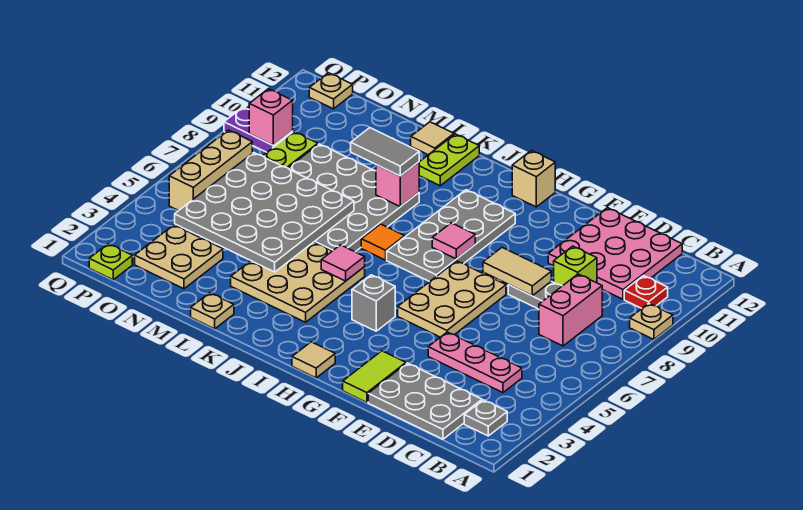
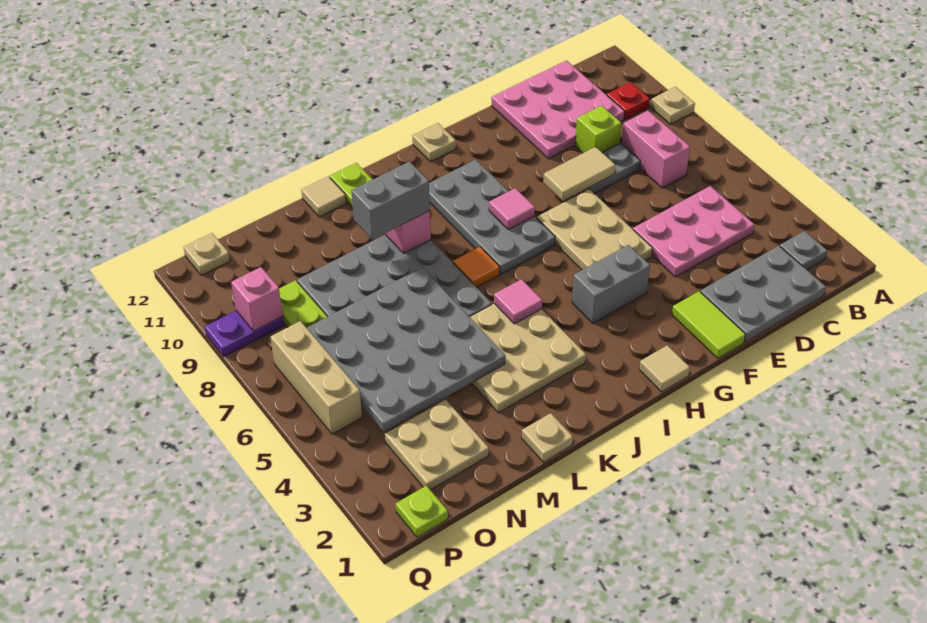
pink 1x3 plate [428,332,522,393] -> pink 2x3 plate [633,186,754,277]
grey 1x1 brick [352,275,395,331] -> grey 1x2 brick [572,245,650,323]
tan 1x1 brick [512,150,555,207] -> tan 1x1 plate [413,123,456,162]
grey 1x2 tile [351,128,419,176] -> grey 1x2 brick [351,162,430,240]

